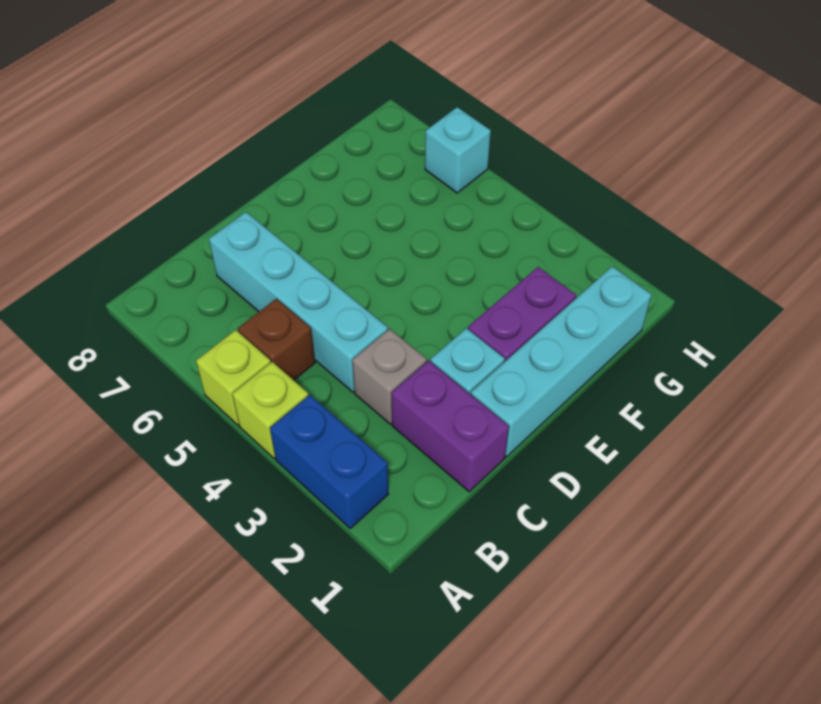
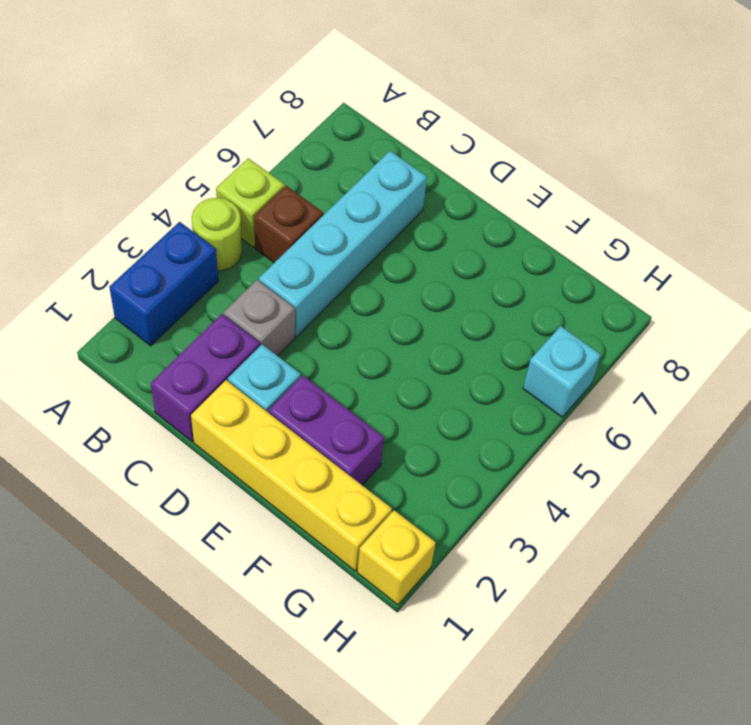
lime 1x1 brick [232,362,308,459] -> lime 1x1 round brick [192,198,242,271]
cyan 1x4 brick [471,266,652,457] -> yellow 1x4 brick [191,380,392,571]
none -> yellow 1x1 brick [357,510,436,605]

